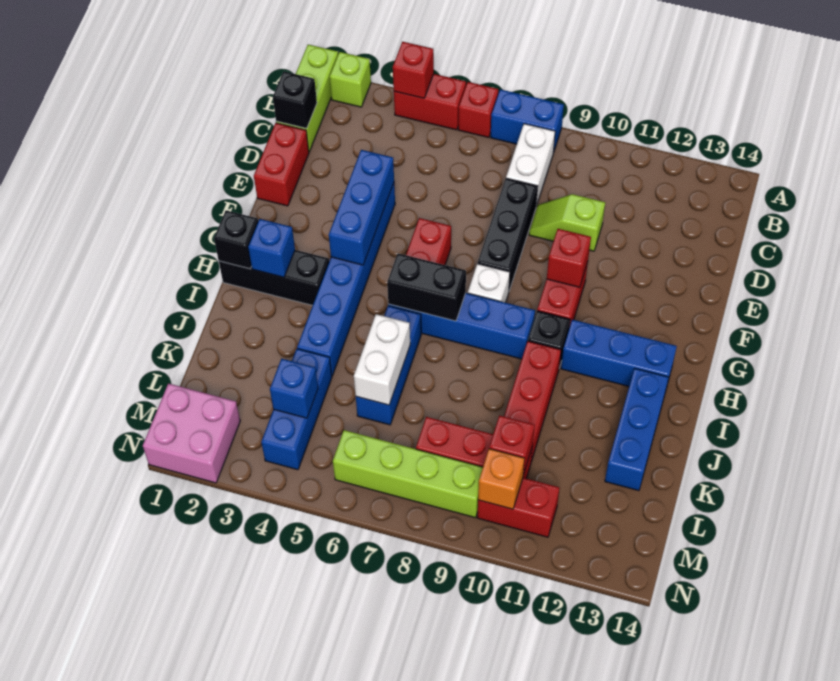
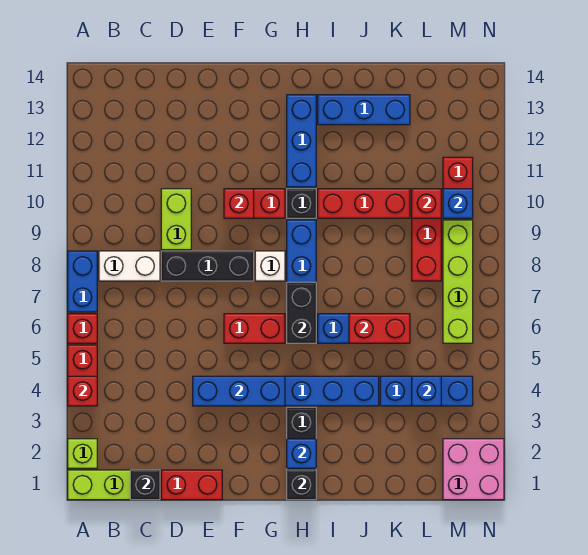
lime 1x2 slope [529,194,605,251] -> lime 1x2 brick [161,189,191,250]
white 1x2 brick [354,314,410,405] -> red 1x2 brick [349,314,410,343]
orange 1x1 brick [478,449,524,509] -> blue 1x1 brick [443,189,473,218]

